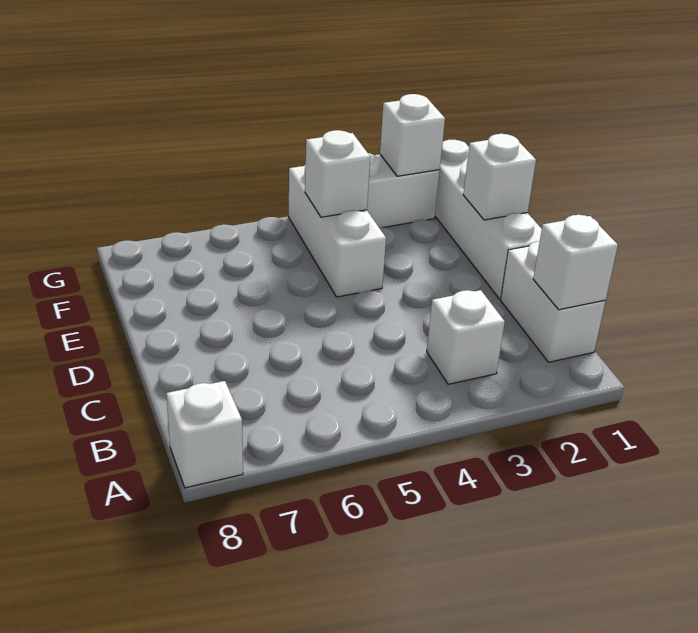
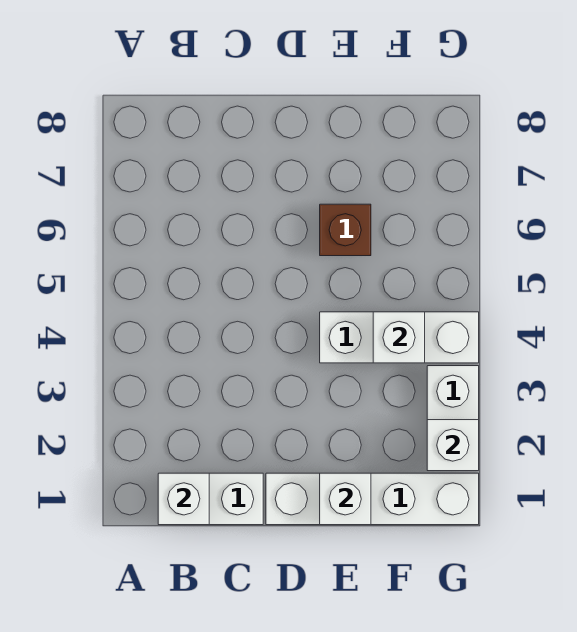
white 1x1 brick [166,381,243,488] -> none
white 1x1 brick [427,290,505,384] -> none
none -> brown 1x1 brick [320,204,371,256]

